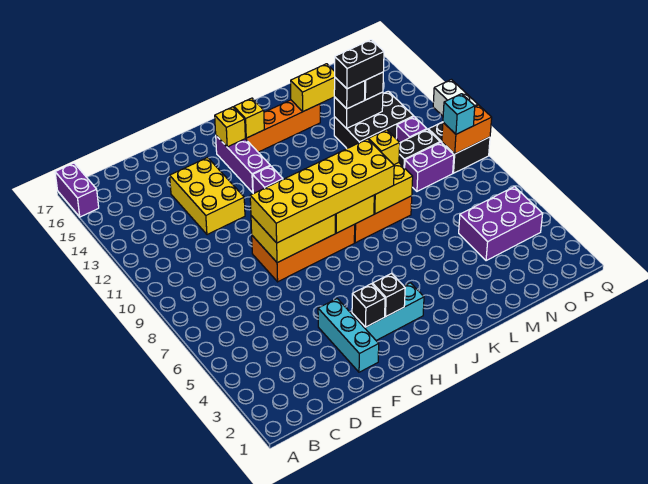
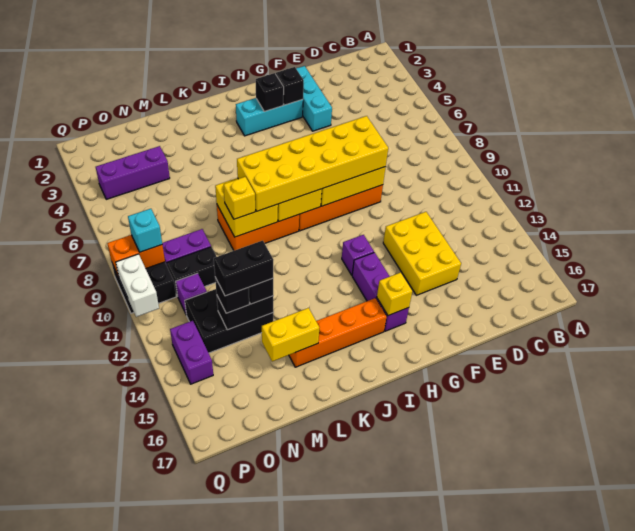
purple 1x2 brick [55,163,99,217] -> purple 1x2 brick moved to [170,321,213,384]
yellow 1x1 brick [234,98,264,138] -> none
purple 2x3 brick [459,187,543,261] -> purple 1x3 brick [96,146,170,199]

